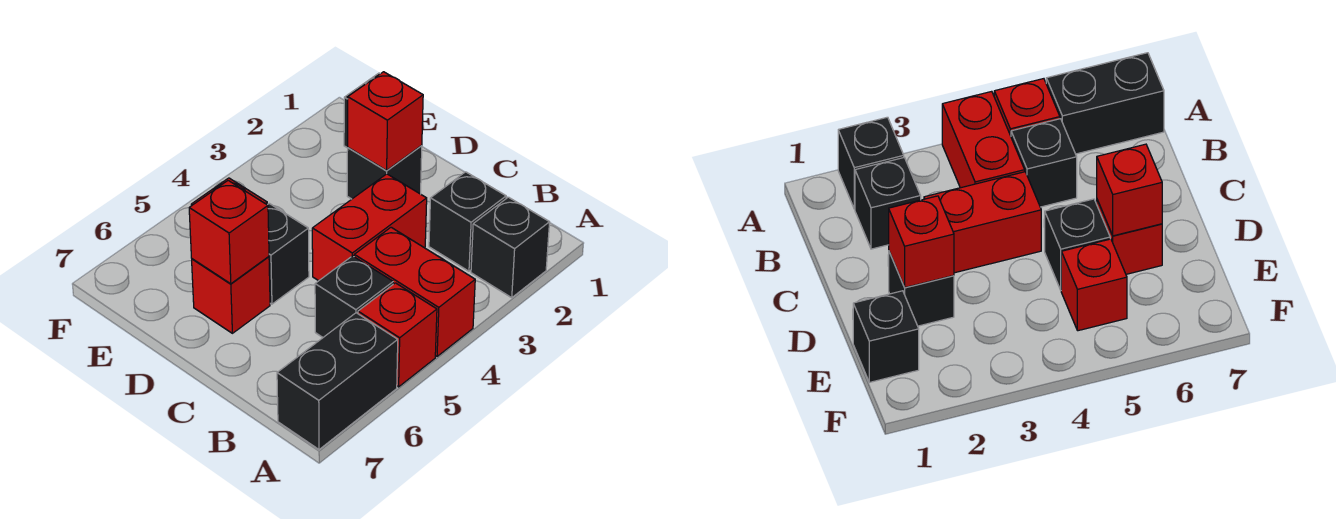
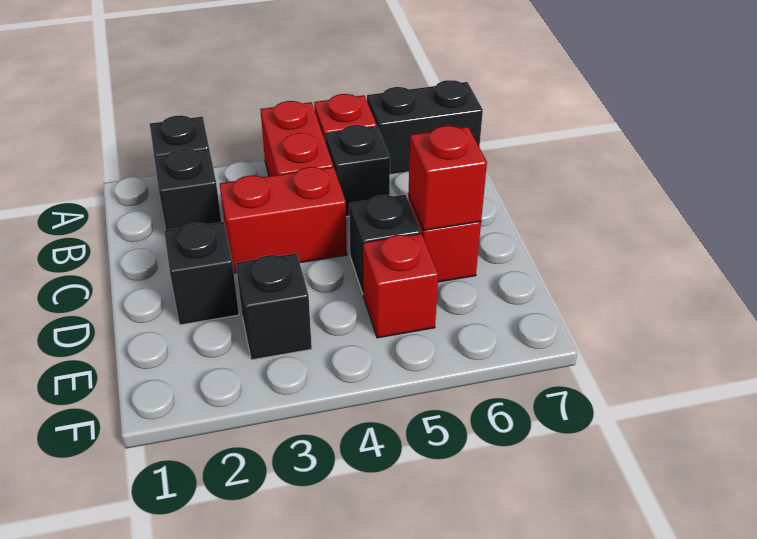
red 1x1 brick [348,72,423,170] -> none
black 1x1 brick [853,291,919,382] -> black 1x1 brick moved to [236,253,312,360]

